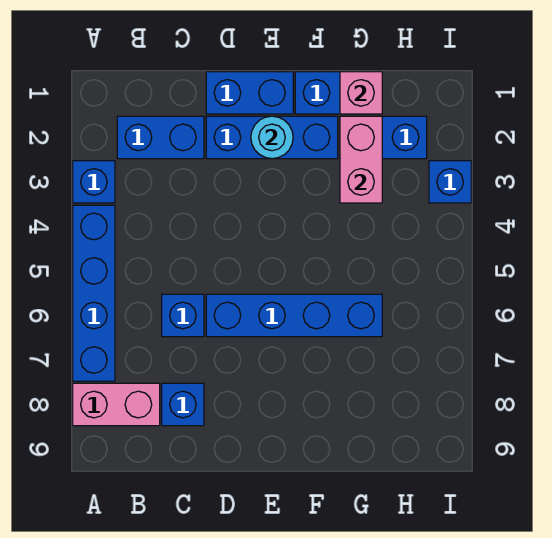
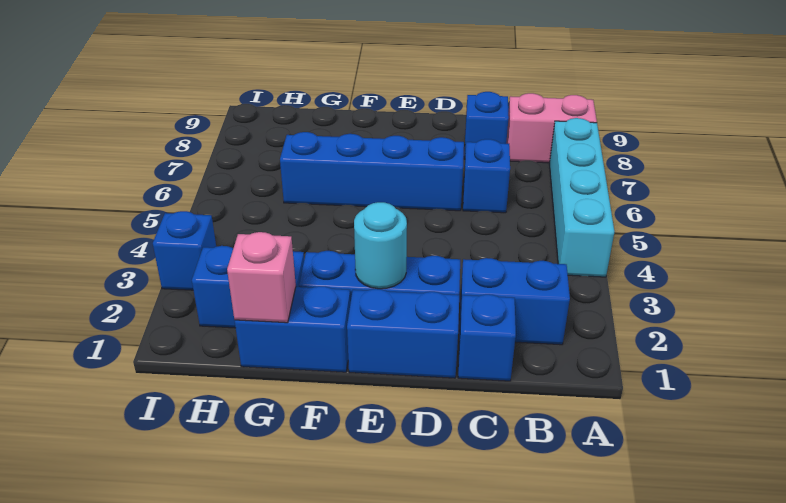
blue 1x1 brick [73,161,115,203] -> blue 1x1 brick moved to [458,294,516,381]
blue 1x4 brick [73,205,115,381] -> cyan 1x4 brick [550,118,614,277]
pink 1x2 brick [340,116,382,203] -> none

